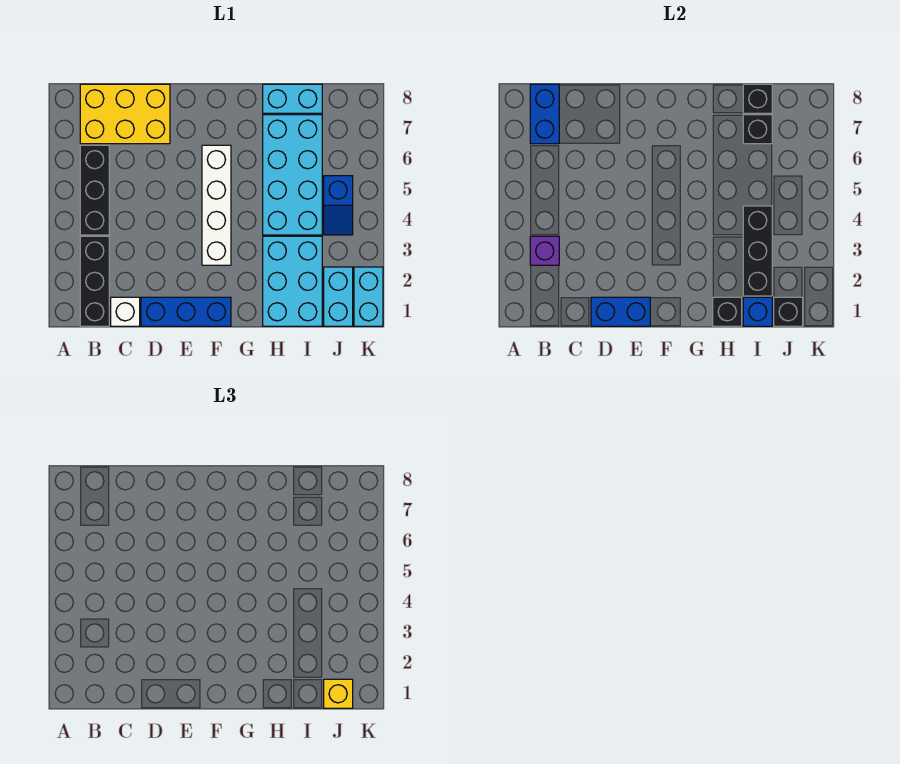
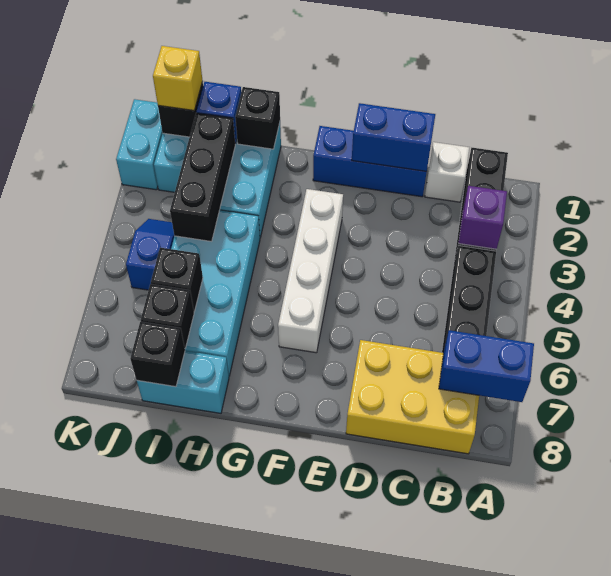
blue 1x2 brick [530,84,559,144] -> blue 1x2 brick turned to [439,330,534,402]
none -> black 1x1 brick [151,248,203,312]

